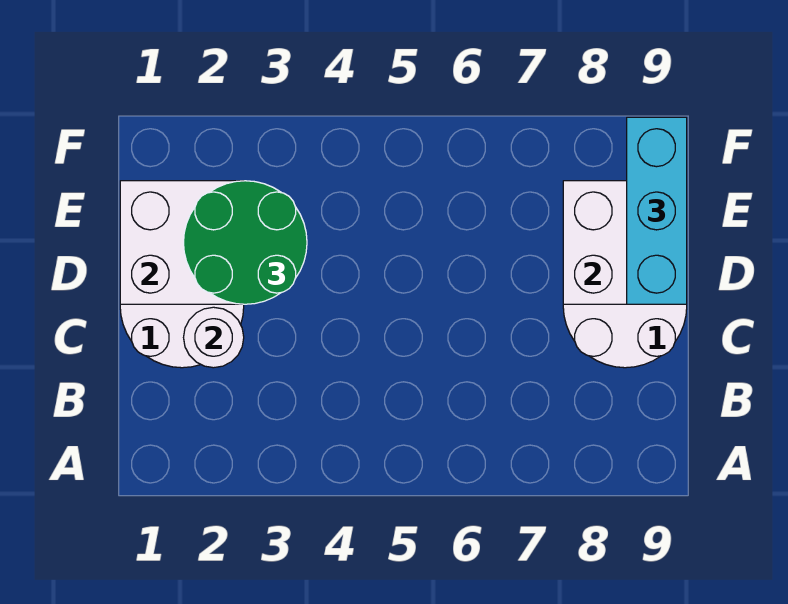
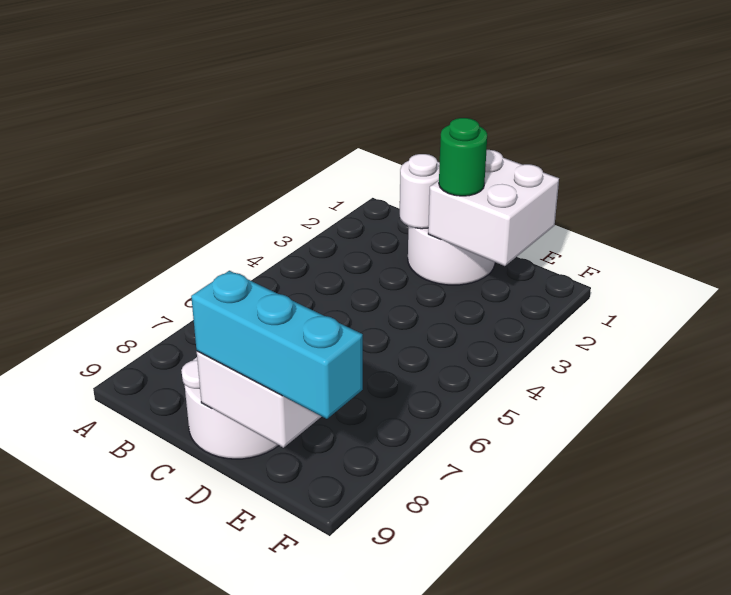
green 2x2 round brick [184,181,307,304] -> green 1x1 round brick [439,118,487,196]

